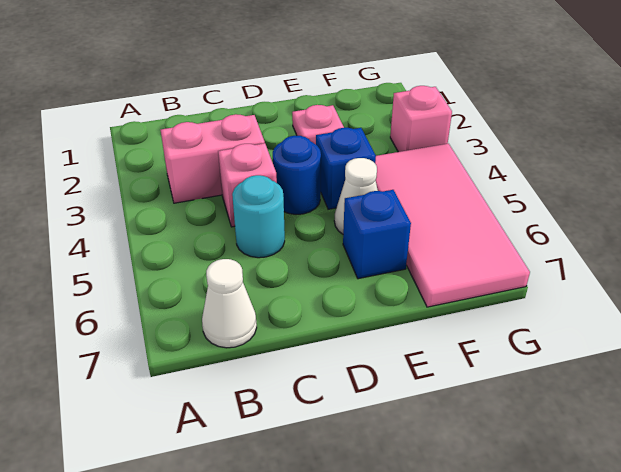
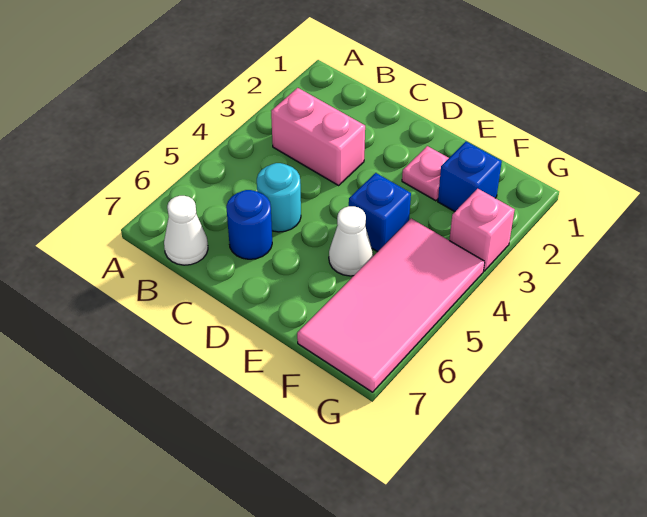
pink 1x1 brick [218,143,277,227] -> none
blue 1x1 round brick [273,136,321,214] -> blue 1x1 round brick moved to [226,190,272,259]
blue 1x1 brick [343,190,411,279] -> blue 1x1 brick moved to [438,142,502,212]

